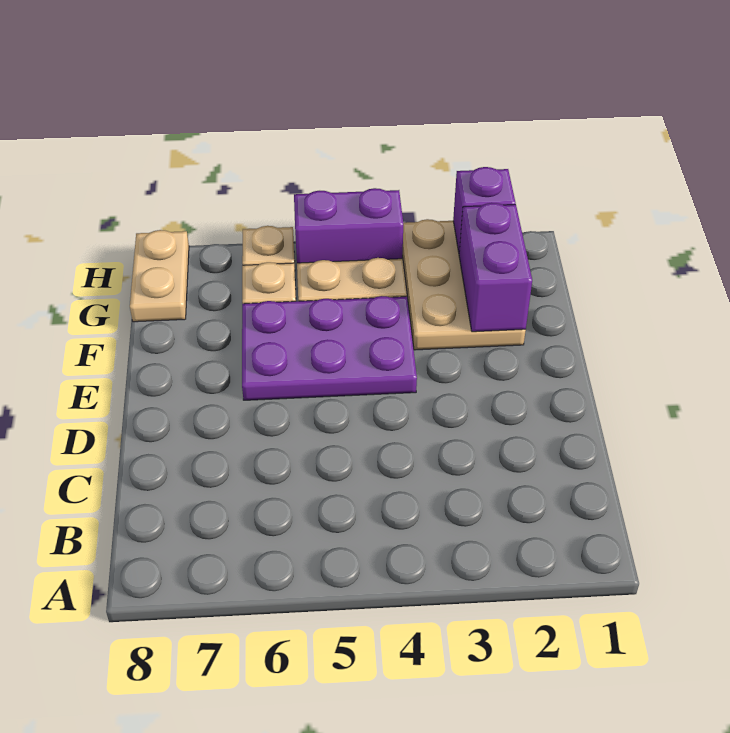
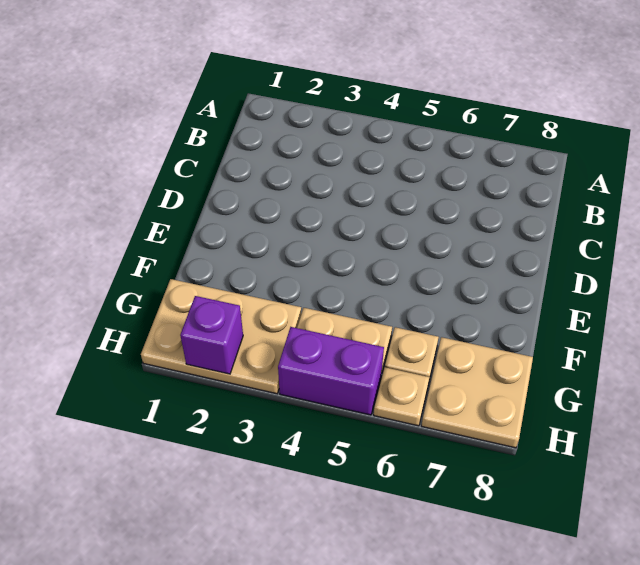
purple 2x3 plate [242,296,417,400] -> none
tan 2x3 plate [402,219,526,350] -> tan 2x3 plate turned to [141,279,301,394]
purple 1x2 brick [459,203,532,332] -> none
tan 1x2 plate [130,230,189,322] -> tan 2x2 plate [421,337,533,448]

